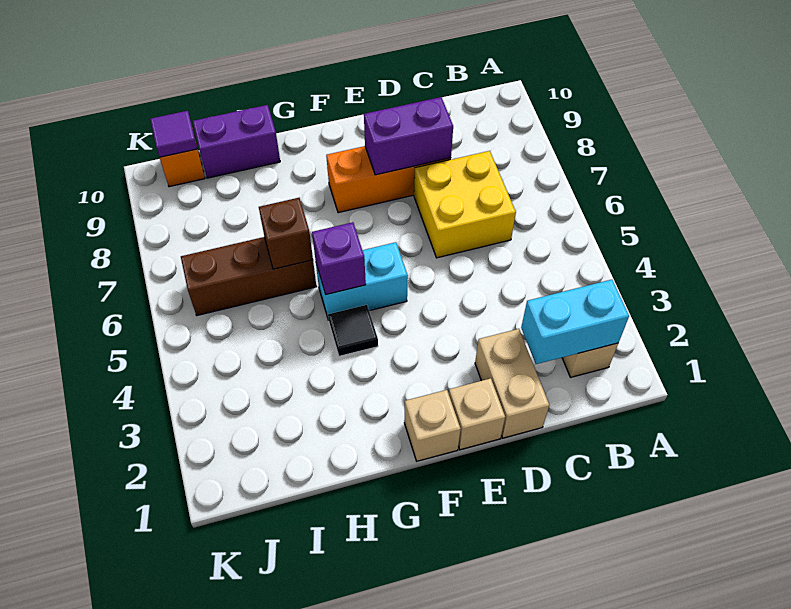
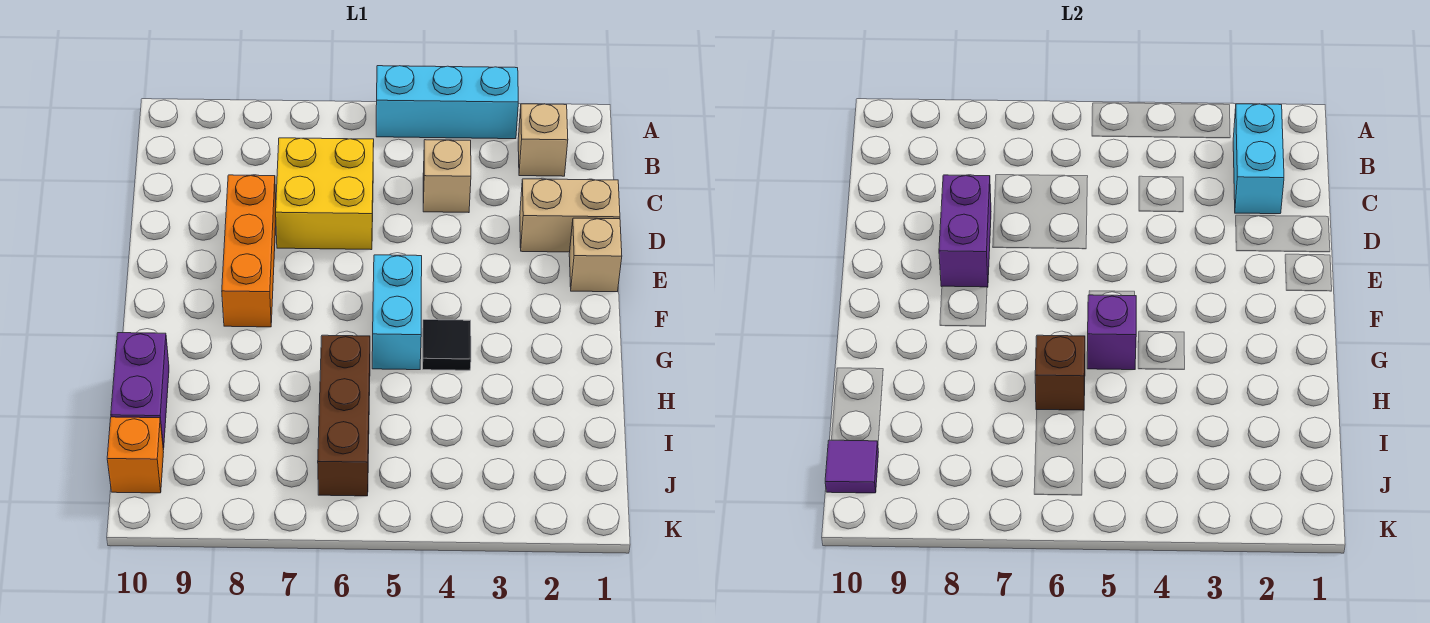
none -> cyan 1x3 brick [376,66,518,139]
tan 1x1 brick [404,390,461,461] -> tan 1x1 brick moved to [423,140,471,213]

